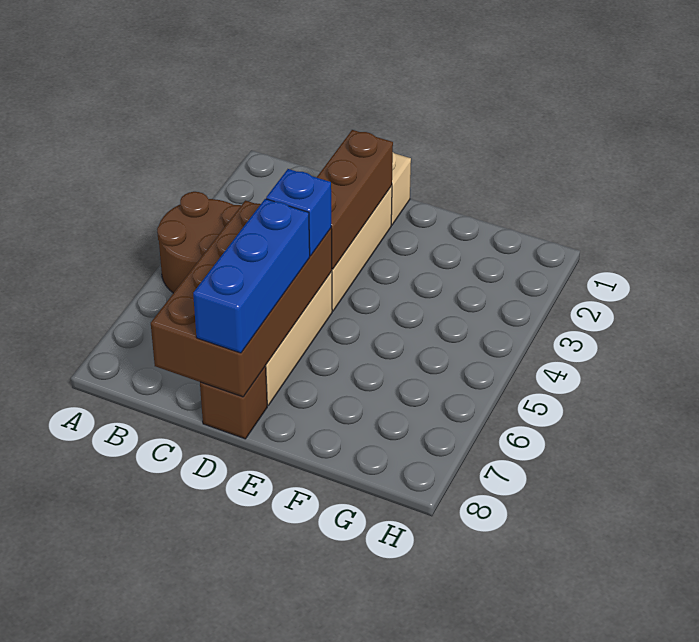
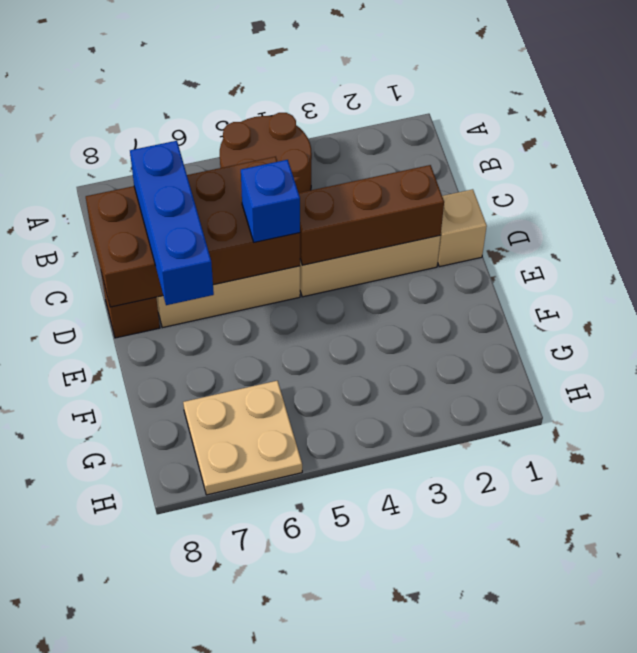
blue 1x3 brick [193,199,310,353] -> blue 1x3 brick turned to [130,141,214,305]
none -> tan 2x2 plate [183,381,302,495]

